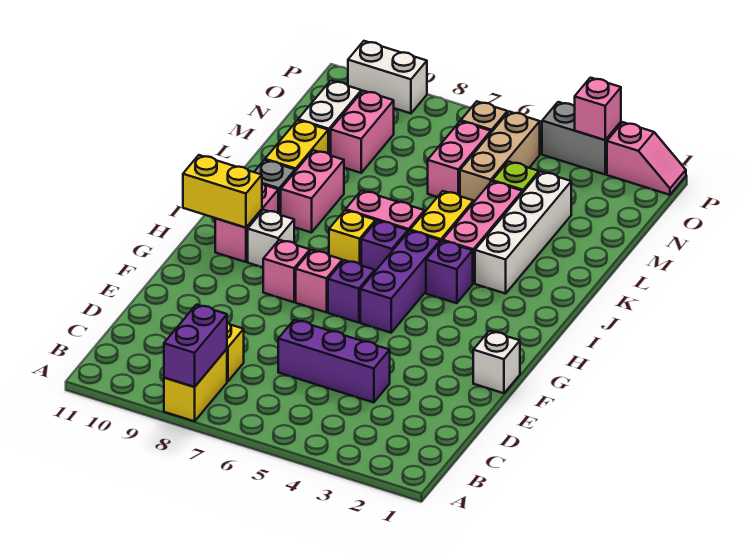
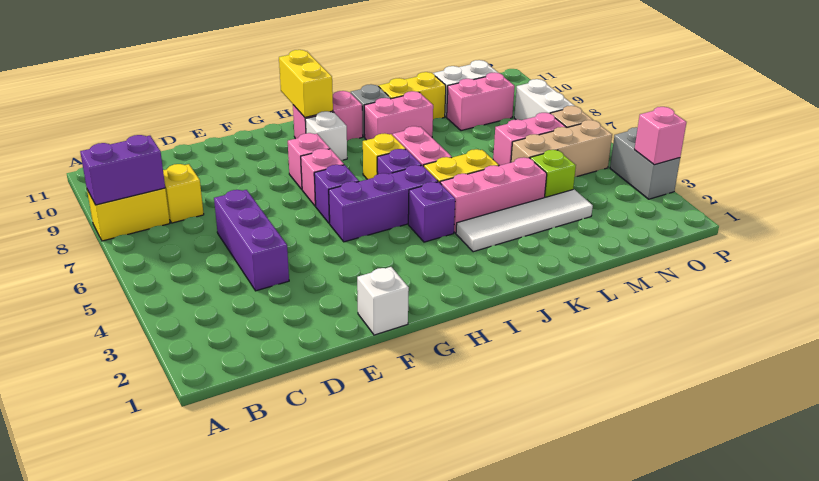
white 1x4 brick [475,172,571,294] -> white 1x4 tile [456,189,593,252]
pink 1x2 slope [607,122,686,195] -> none
white 1x2 brick [348,41,427,113] -> white 1x2 brick moved to [514,79,575,120]

